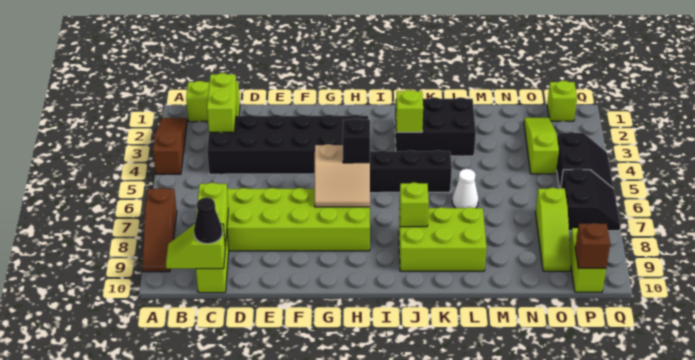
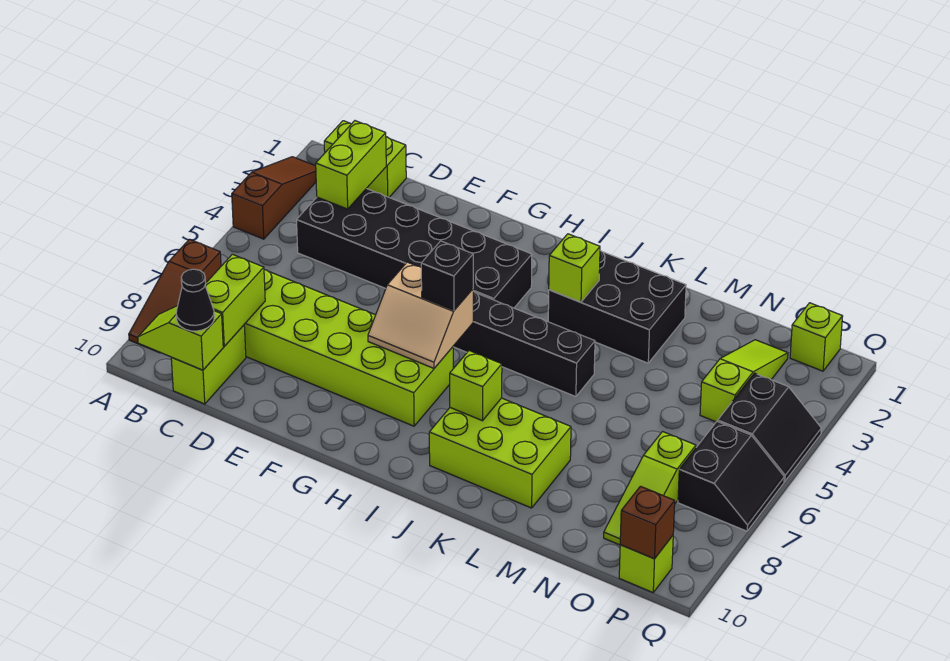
white 1x1 cone [452,169,479,208] -> none
lime 1x2 brick [570,228,606,292] -> lime 1x1 brick [619,536,673,592]

